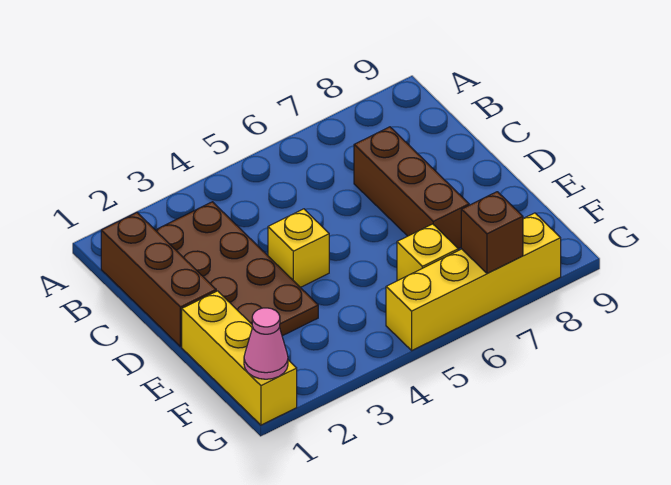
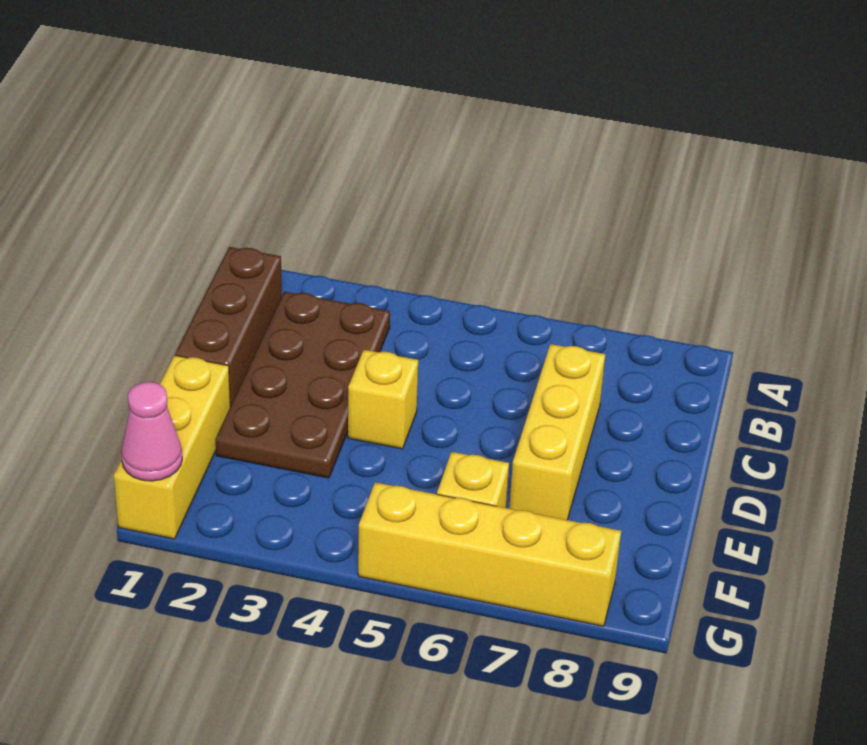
brown 1x3 brick [354,127,469,249] -> yellow 1x3 brick [509,344,605,520]
brown 1x1 brick [461,192,523,274] -> none

